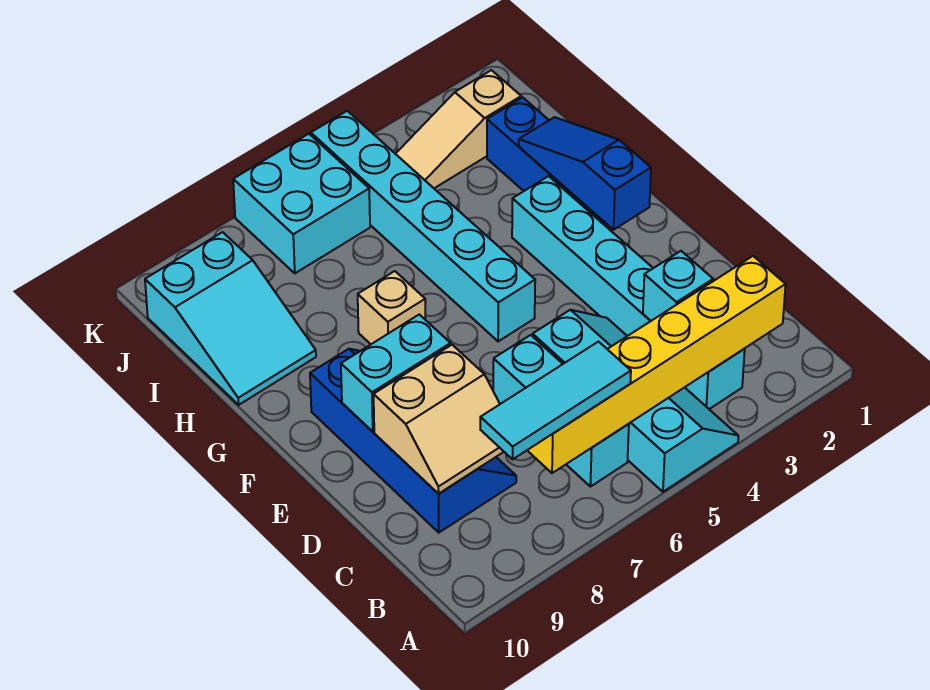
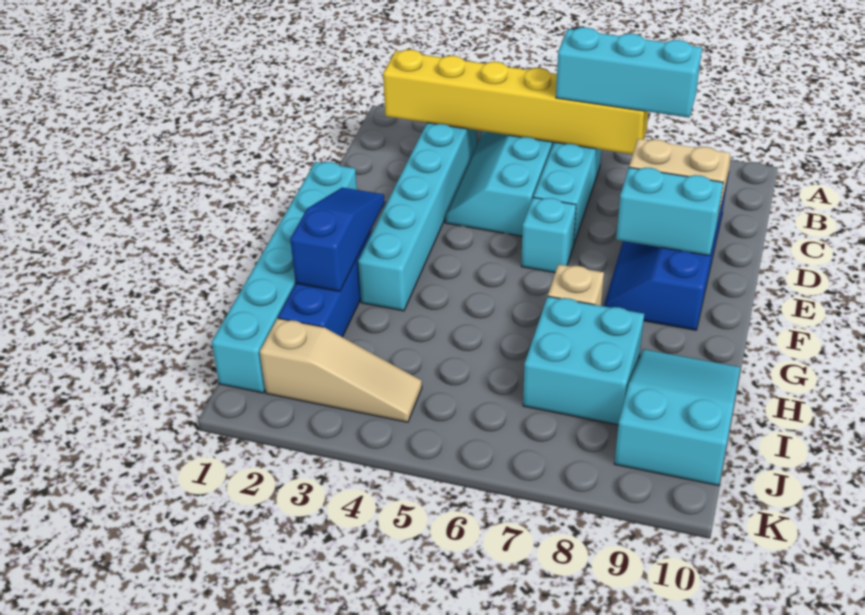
cyan 1x3 tile [480,342,631,459] -> cyan 1x3 brick [556,27,702,118]
cyan 1x1 brick [643,251,713,321] -> cyan 1x1 brick moved to [521,197,576,273]
blue 1x3 slope [519,117,651,230] -> blue 1x3 slope turned to [290,187,385,291]
cyan 1x6 brick [311,111,535,341] -> cyan 1x6 brick moved to [212,162,357,393]
cyan 2x2 brick [233,134,370,273] -> cyan 2x2 brick moved to [523,296,644,425]

